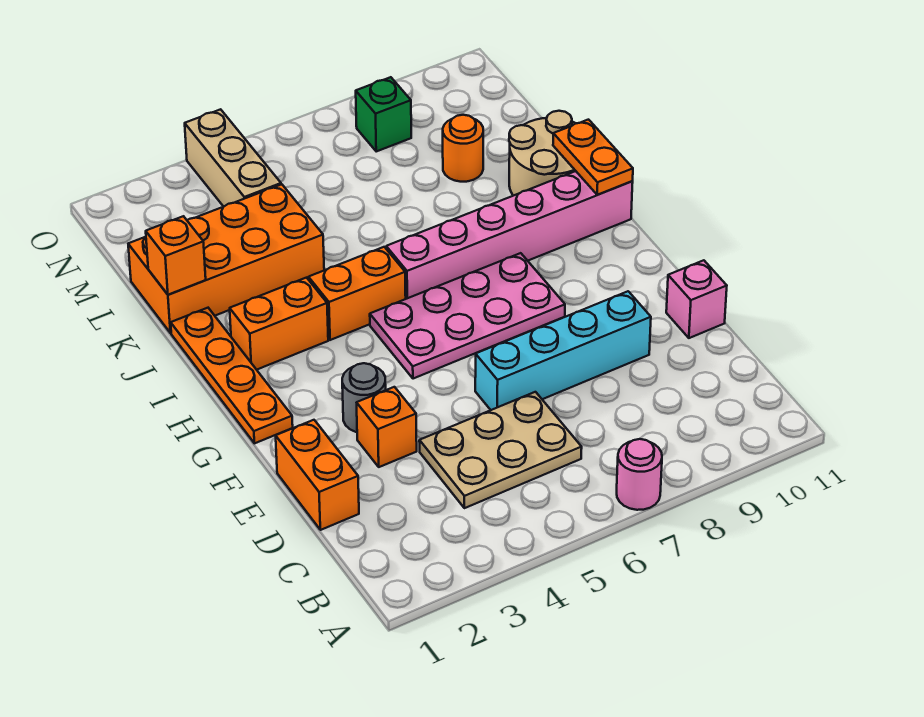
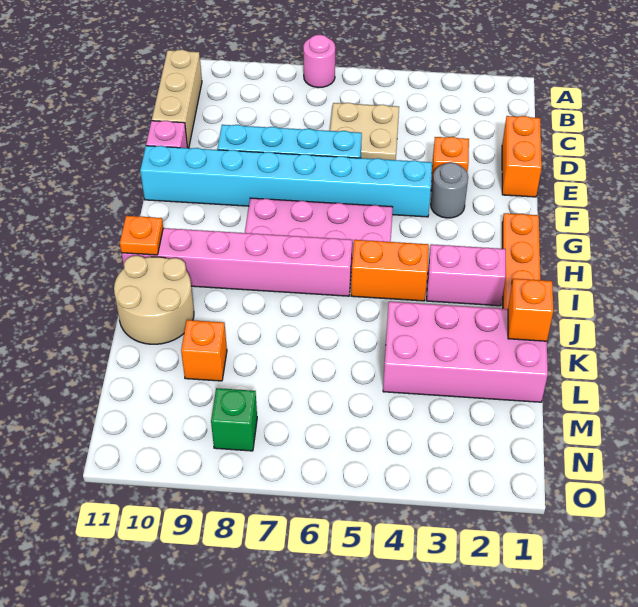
tan 2x3 plate [419,392,582,508] -> tan 2x2 plate [330,103,399,160]
none -> cyan 1x8 brick [140,146,432,217]
orange 1x2 brick [230,278,328,370] -> pink 1x2 brick [427,244,506,306]
orange 1x2 plate [553,120,633,195] -> orange 1x1 plate [120,216,163,255]
orange 2x4 brick [128,184,324,333] -> pink 2x4 brick [383,302,548,402]
orange 1x1 round brick [443,115,483,182] -> orange 1x1 brick [181,320,227,381]
tan 1x3 brick [185,109,281,207] -> tan 1x3 brick moved to [152,50,202,148]

